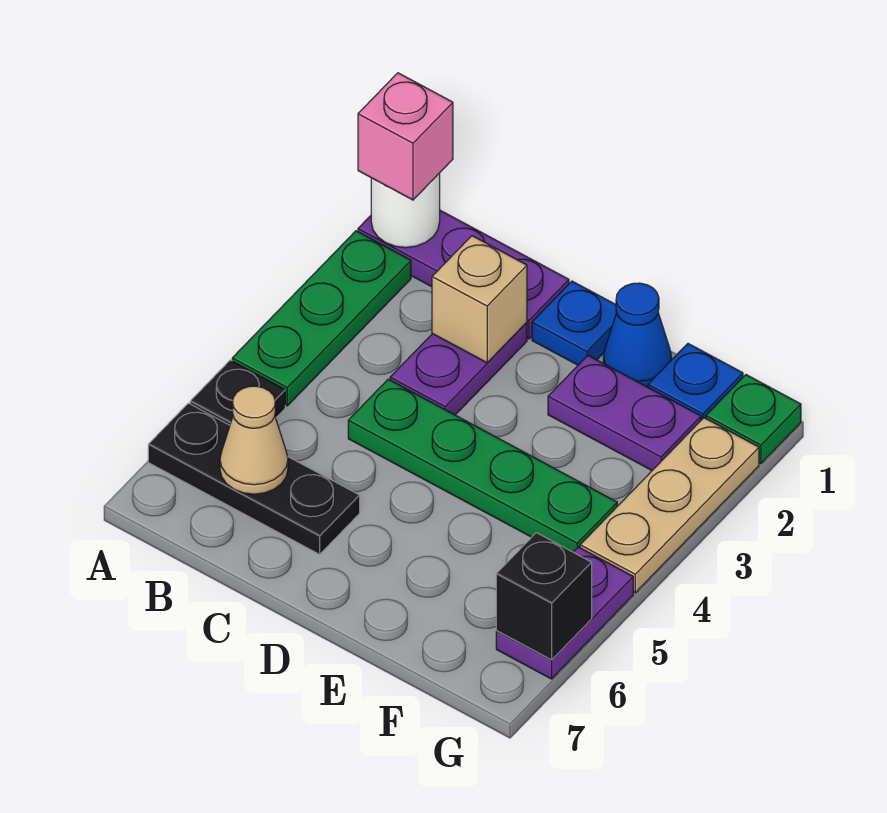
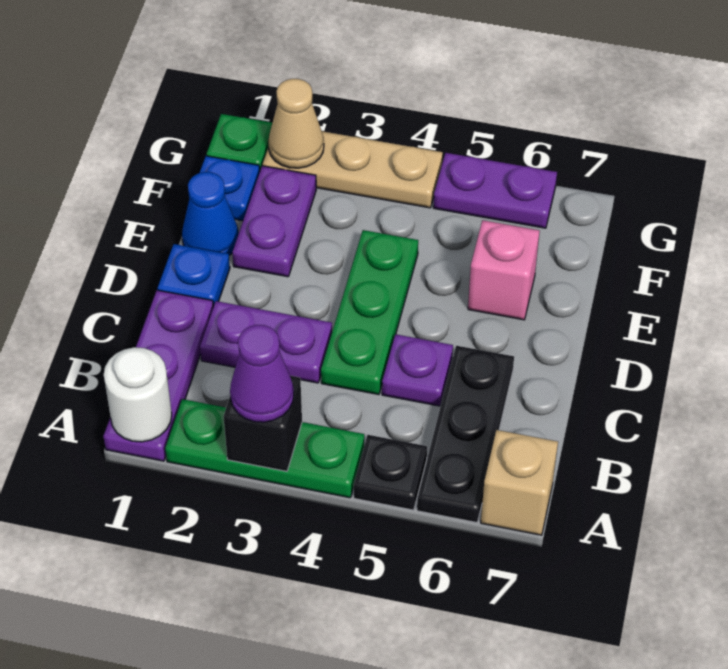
pink 1x1 brick [358,73,453,200] -> pink 1x1 brick moved to [468,220,540,320]
none -> purple 1x1 cone [230,325,294,422]
tan 1x1 cone [220,386,288,494] -> tan 1x1 cone moved to [268,79,324,168]
tan 1x1 brick [432,236,527,363] -> tan 1x1 brick moved to [481,430,558,535]
green 1x4 plate [348,379,617,552] -> green 1x3 plate [321,230,418,395]
none -> purple 1x1 plate [382,334,453,406]
black 1x1 brick [496,533,592,660] -> black 1x1 brick moved to [223,376,302,471]

